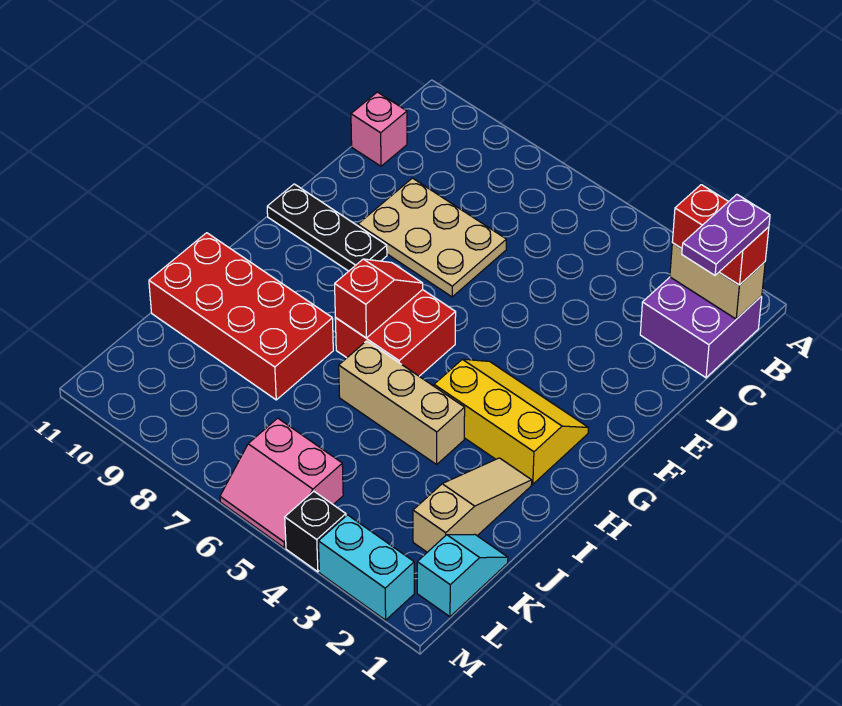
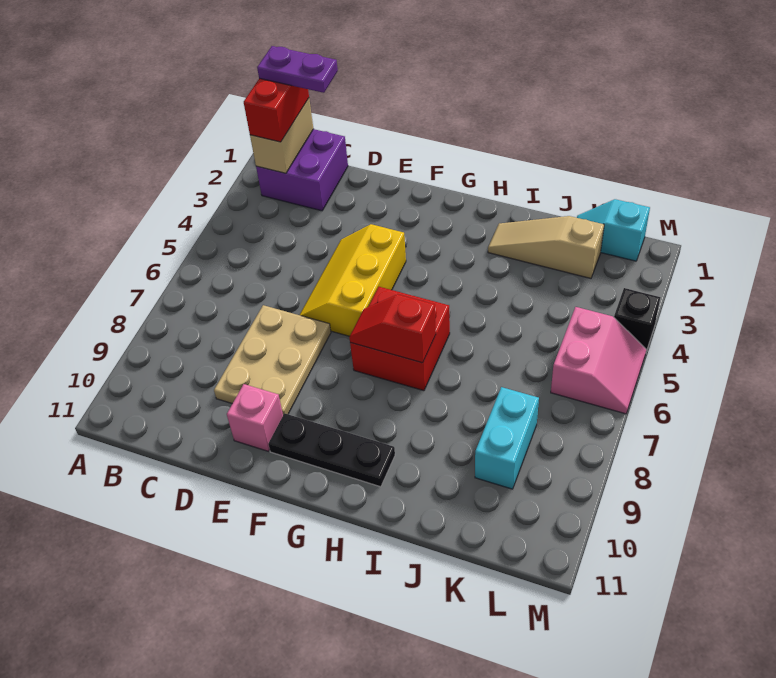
pink 1x1 brick [351,92,407,166] -> pink 1x1 brick moved to [227,384,283,451]
black 1x3 plate [267,184,387,271] -> black 1x3 plate turned to [268,413,395,487]
yellow 2x3 slope [434,359,588,484] -> yellow 2x3 slope moved to [300,224,406,336]
tan 1x3 brick [339,341,465,464] -> none
red 2x4 brick [149,233,333,400] -> none
cyan 1x2 brick [318,515,414,620] -> cyan 1x2 brick moved to [475,387,539,489]

